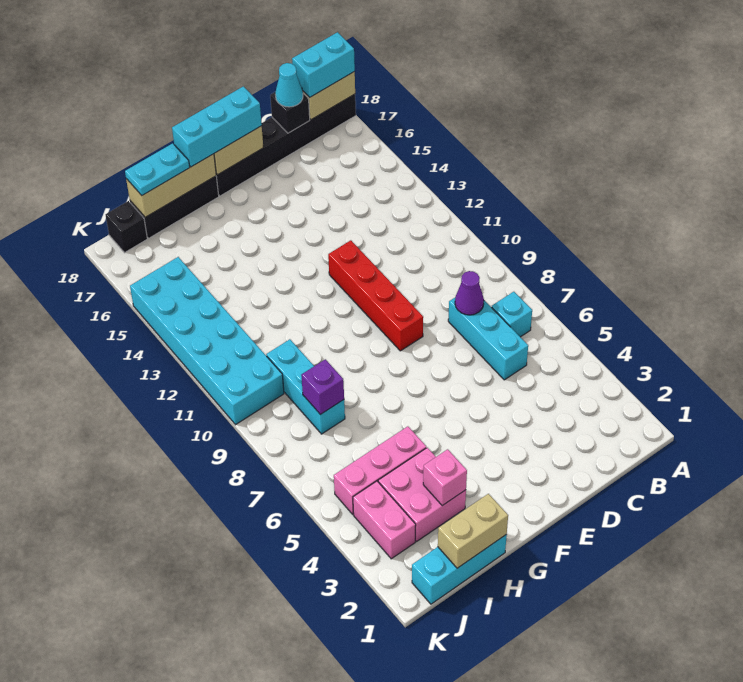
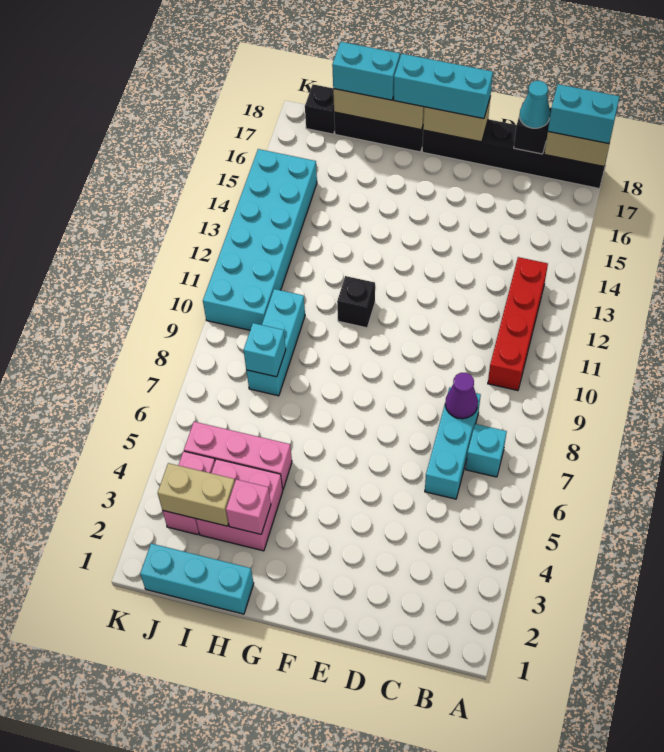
red 1x4 brick [328,240,423,351] -> red 1x4 brick moved to [488,257,548,391]
none -> black 1x1 brick [337,276,375,328]
tan 1x2 brick [438,494,508,568] -> tan 1x2 brick moved to [158,463,235,526]
cyan 1x2 plate [125,143,190,195] -> cyan 1x2 brick [332,42,400,100]
purple 1x1 brick [301,359,344,415] -> cyan 1x1 brick [244,323,286,377]

